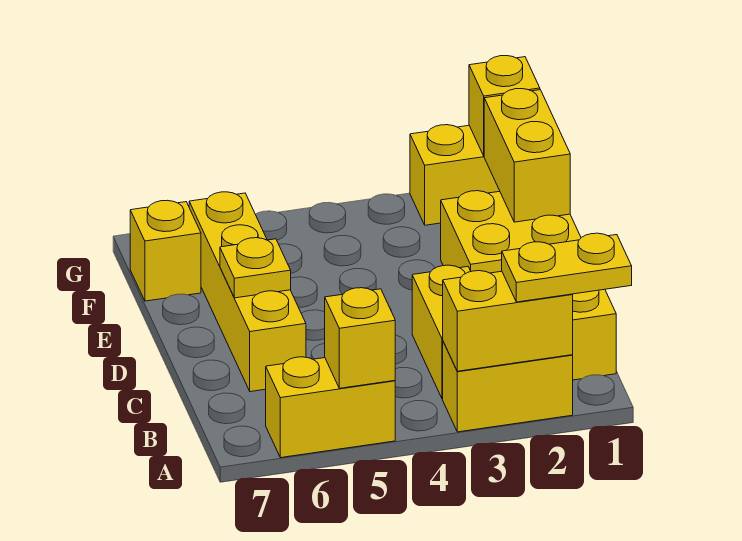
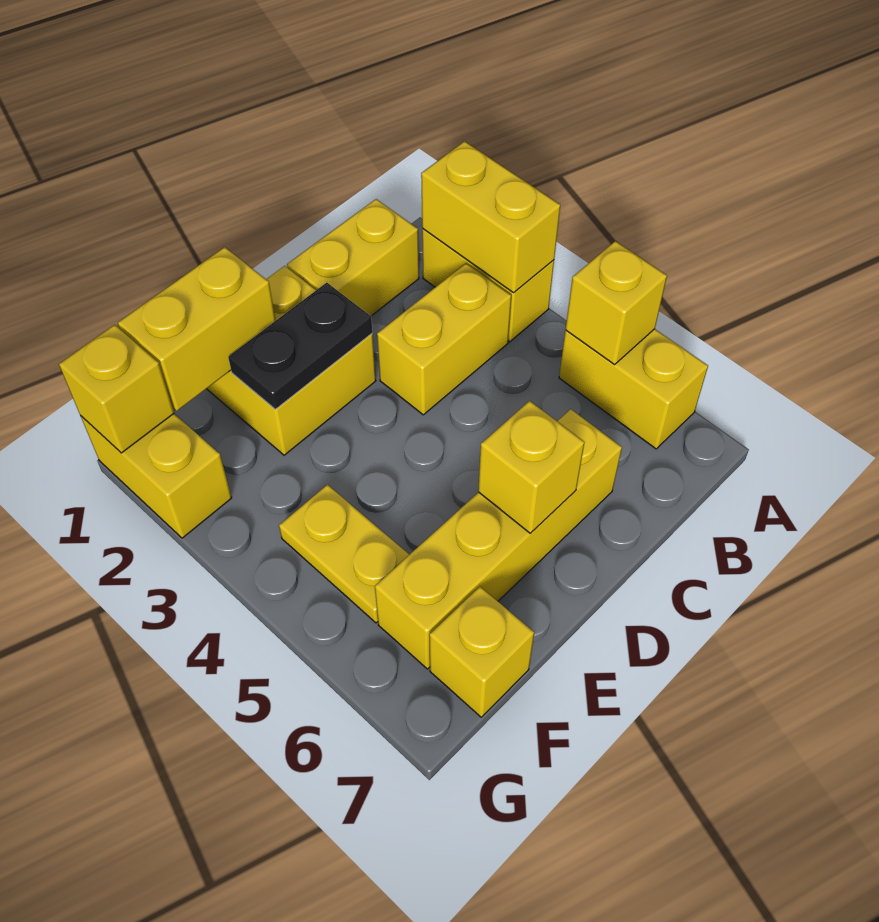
yellow 1x2 plate [502,233,632,302] -> yellow 1x2 plate moved to [279,485,409,623]
none -> black 1x2 plate [228,283,372,409]
yellow 1x1 plate [220,238,291,298] -> yellow 1x1 brick [478,401,584,533]

